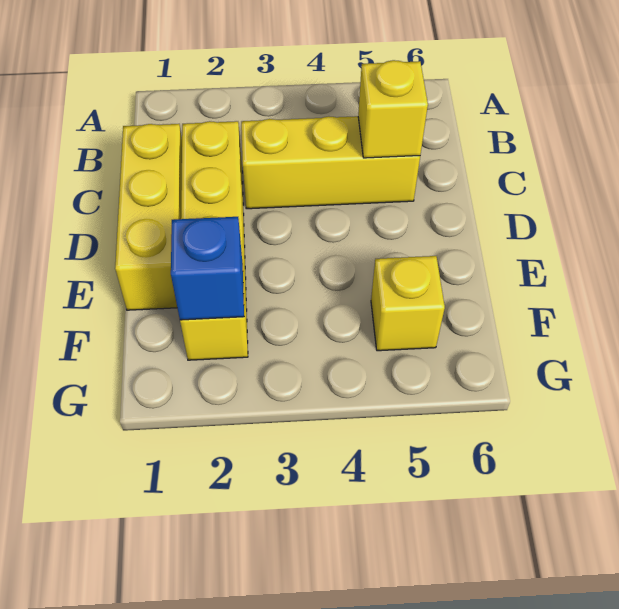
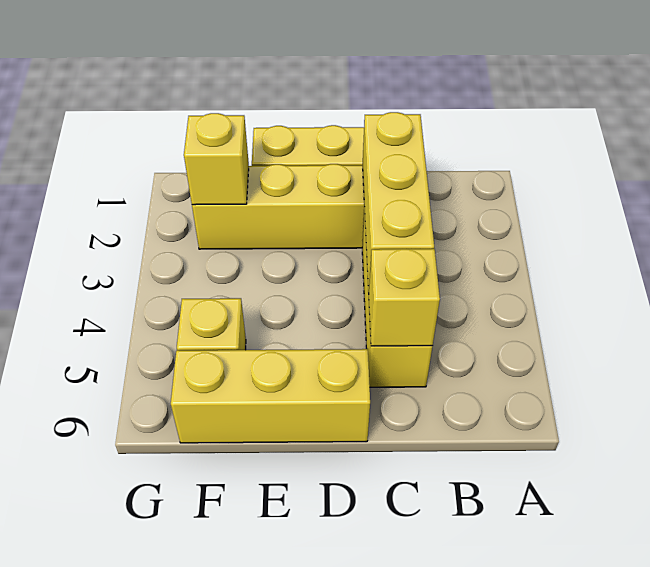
none -> yellow 1x3 brick [363,112,434,293]
none -> yellow 1x3 brick [171,349,370,443]
blue 1x1 brick [171,217,244,320] -> yellow 1x1 brick [184,113,249,205]

